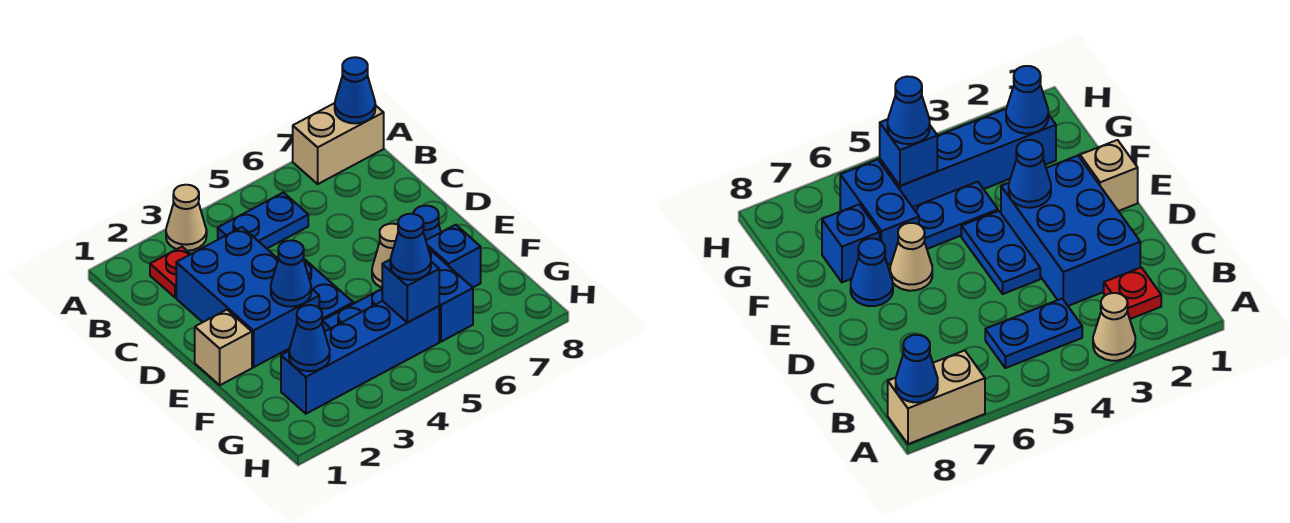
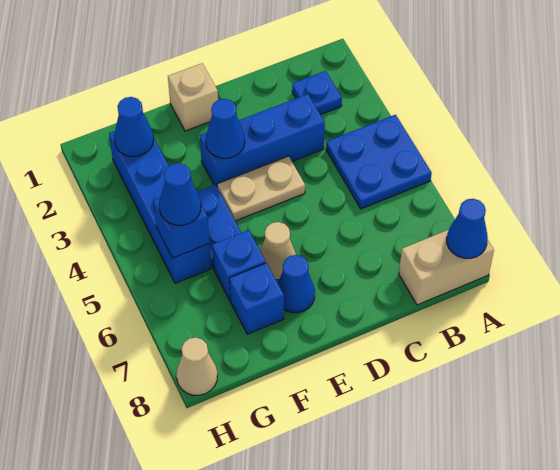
tan 1x1 cone [166,185,207,251] -> tan 1x1 cone moved to [176,338,217,395]
tan 1x2 brick [293,103,384,184] -> tan 1x2 brick turned to [399,230,494,305]
red 1x1 plate [150,247,190,297] -> blue 1x1 plate [292,71,342,115]
blue 1x2 plate [218,193,308,248] -> blue 2x2 plate [326,115,432,209]
blue 2x3 brick [176,227,319,367] -> blue 1x3 brick [200,94,325,188]
blue 1x2 plate [303,258,353,321] -> tan 1x2 plate [217,156,305,221]
blue 1x2 brick [428,248,473,342] -> blue 1x1 brick [212,230,266,301]

